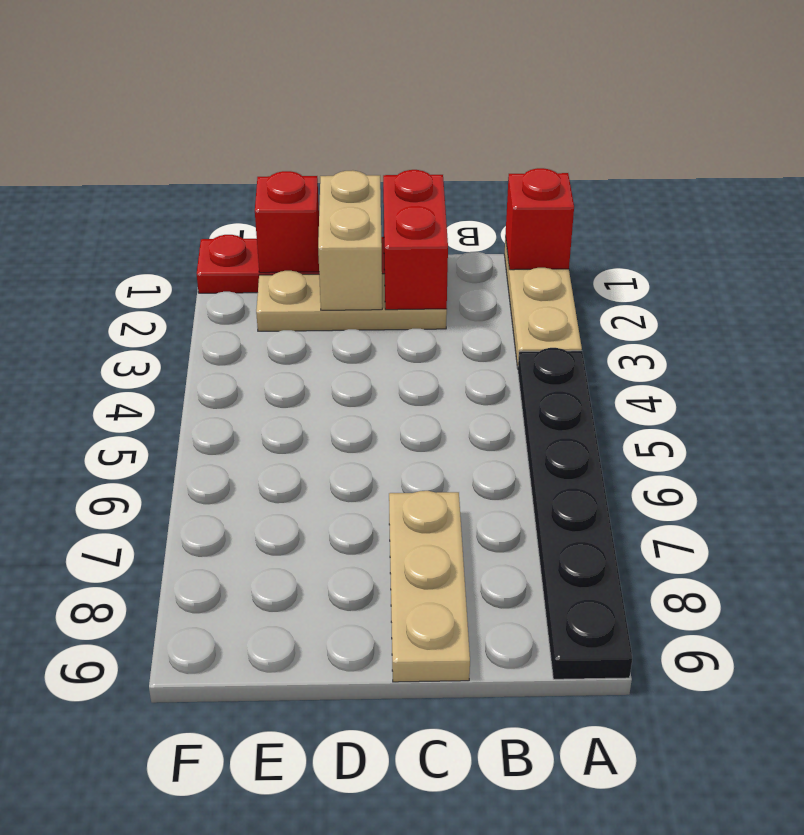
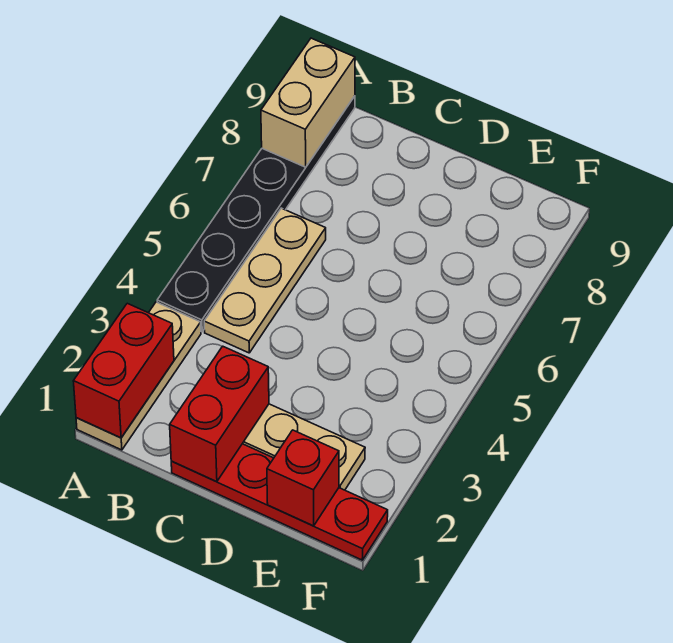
red 1x1 brick [505,168,574,270] -> red 1x2 brick [73,303,174,438]
tan 1x3 plate [389,491,470,682] -> tan 1x3 plate moved to [204,208,326,353]
tan 1x2 brick [318,170,382,310] -> tan 1x2 brick moved to [261,38,355,167]

